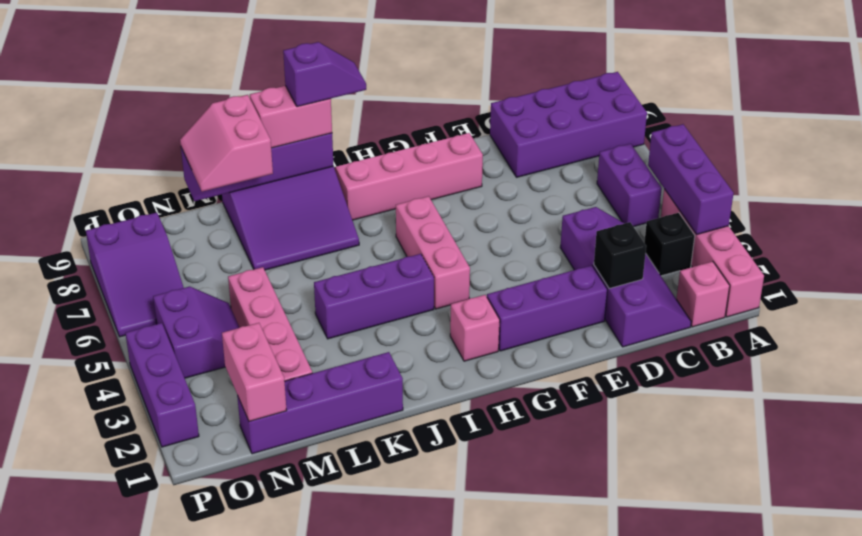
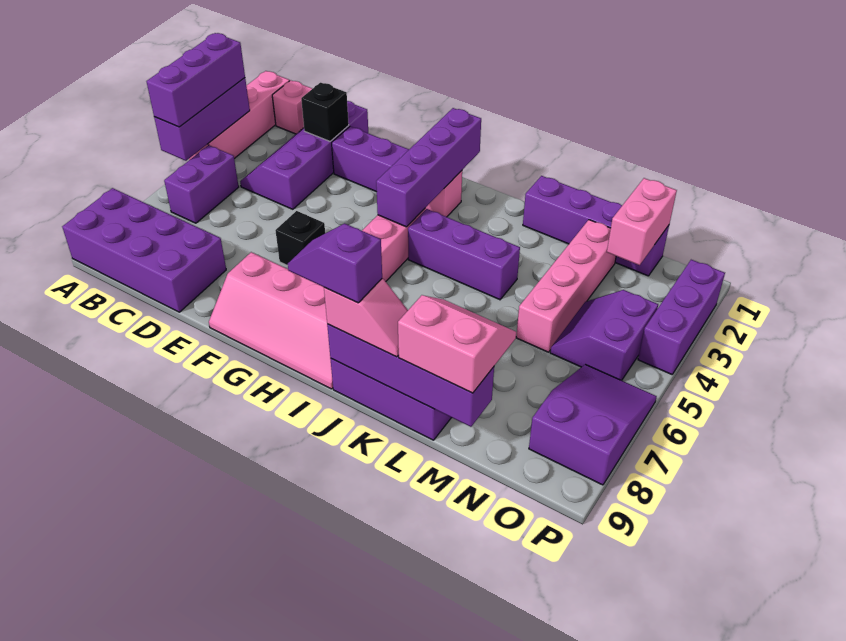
none -> purple 1x3 brick [147,33,245,127]
black 1x1 brick [644,213,695,276] -> black 1x1 brick moved to [275,211,325,265]
none -> purple 1x4 brick [376,108,481,227]
pink 1x2 brick [250,86,332,148] -> pink 1x2 slope [324,278,408,357]
pink 2x2 slope [180,95,273,192] -> pink 2x2 slope turned to [398,295,516,393]

